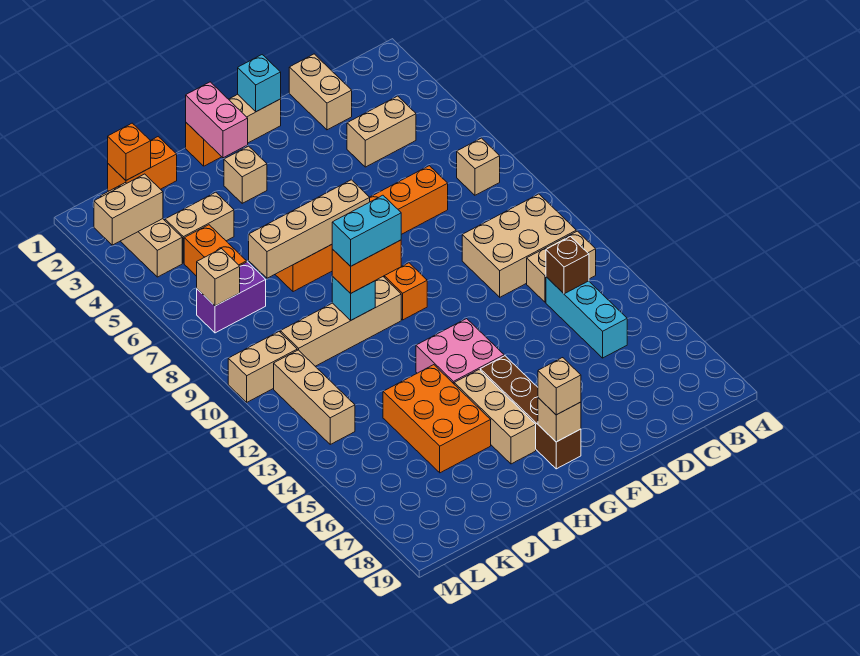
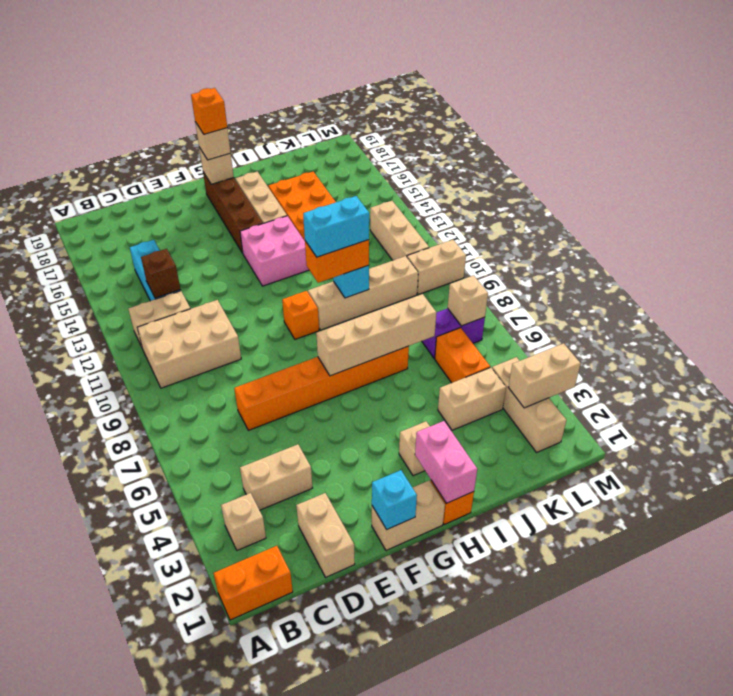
tan 1x1 brick [457,138,500,195] -> tan 1x1 brick moved to [221,493,266,550]
orange 1x2 brick [108,137,177,191] -> orange 1x2 brick moved to [213,546,293,620]
orange 1x1 brick [108,123,151,180] -> orange 1x1 brick moved to [191,88,227,134]

